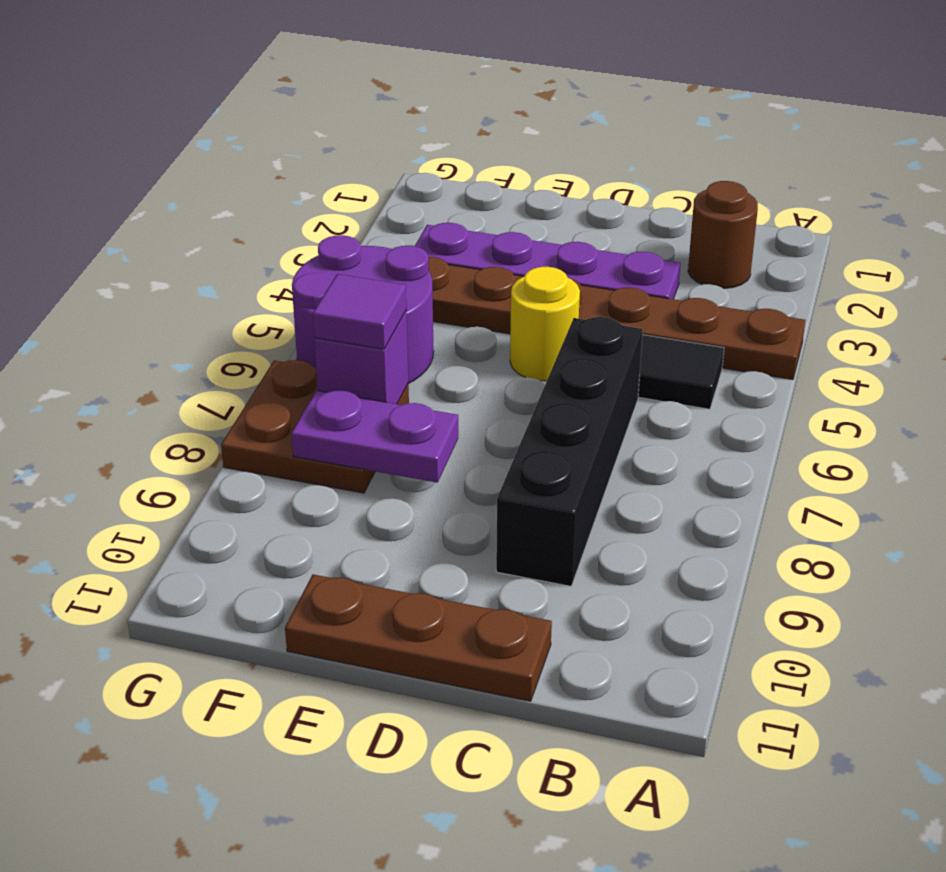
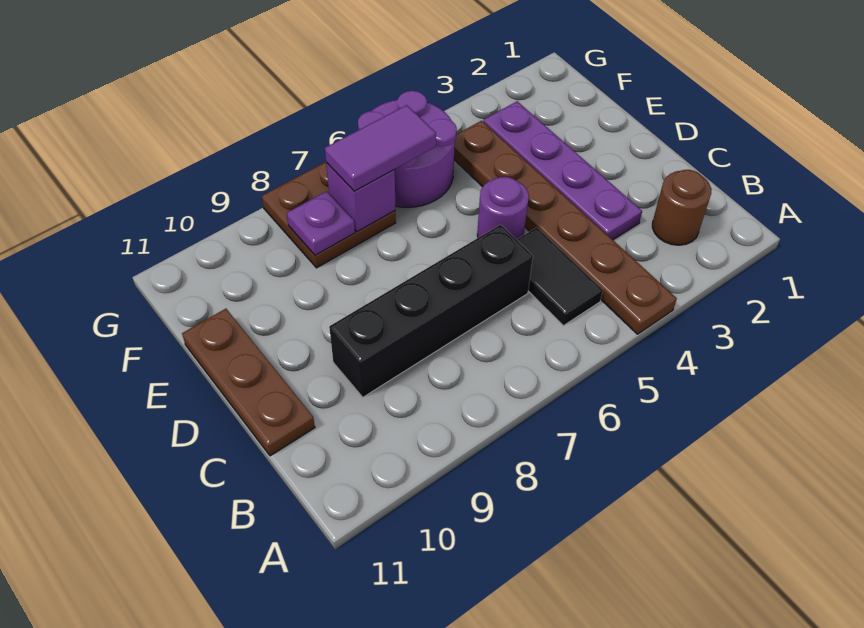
yellow 1x1 round brick [510,267,580,381] -> purple 1x1 round brick [477,177,529,240]
purple 1x2 plate [291,390,458,483] -> purple 1x1 plate [287,191,355,255]
purple 1x1 tile [313,274,406,349] -> purple 1x2 tile [325,105,436,191]

